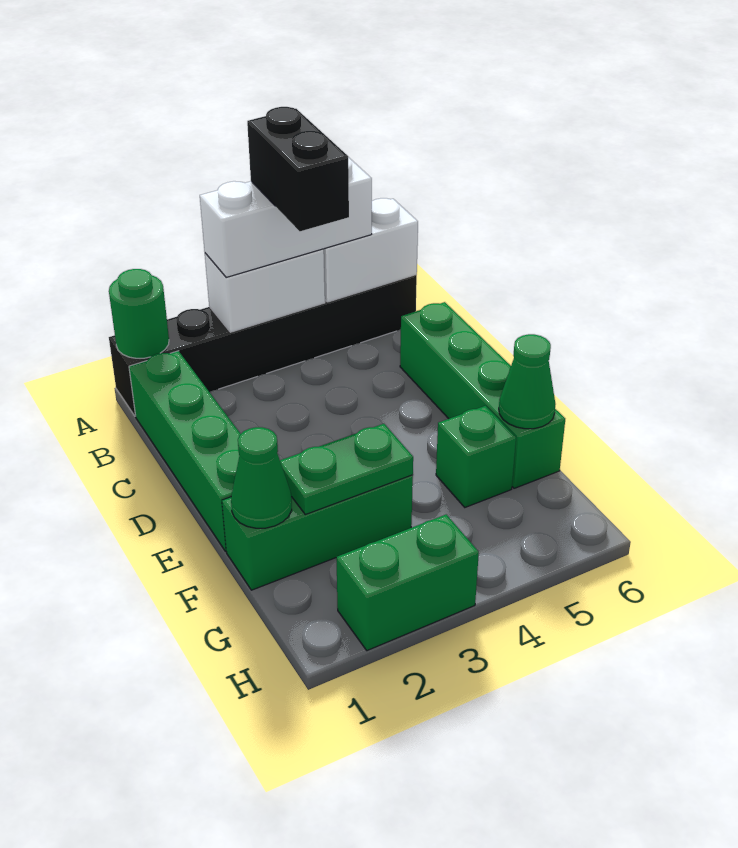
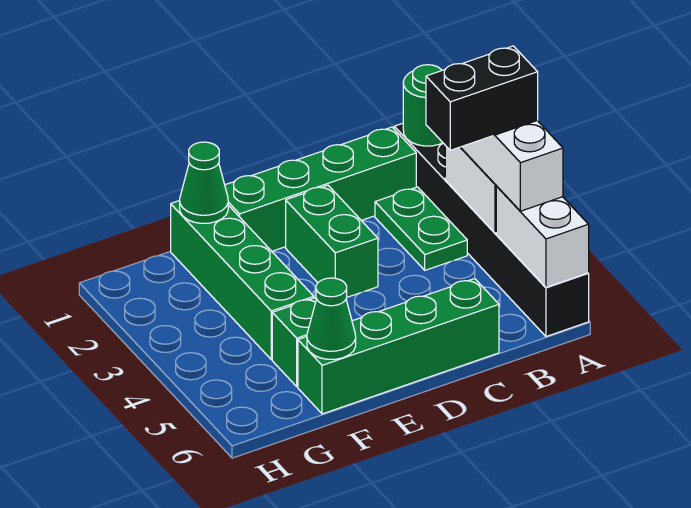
green 1x3 brick [222,475,413,590] -> green 1x4 brick [171,201,314,359]
green 1x2 plate [280,424,413,515] -> green 1x2 plate moved to [375,187,467,270]
green 1x2 brick [336,514,479,651] -> green 1x2 brick moved to [286,185,378,297]

